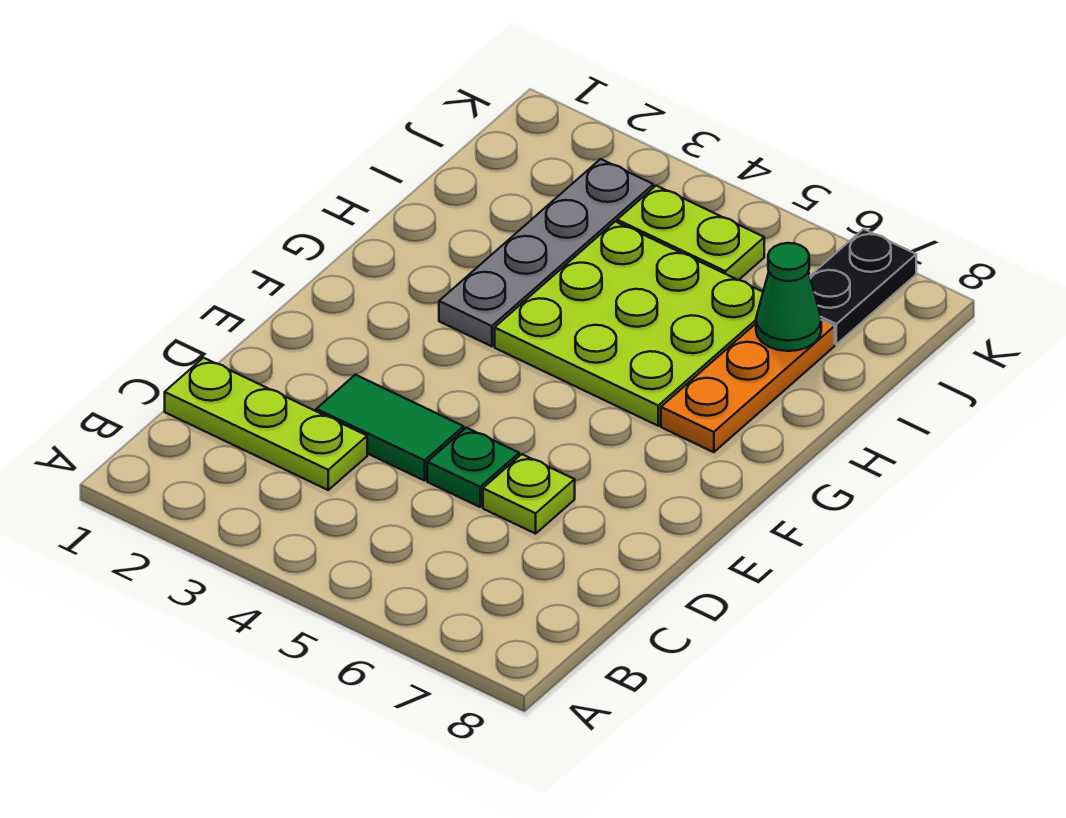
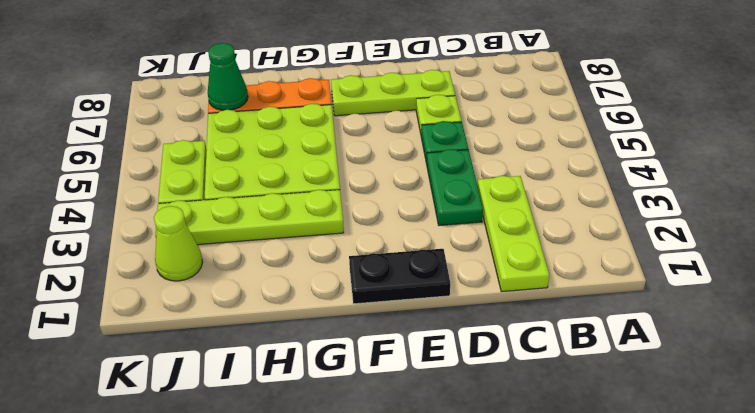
green 1x2 tile [316,375,464,481] -> green 1x2 plate [427,149,483,226]
none -> lime 1x3 plate [331,70,455,116]
grey 1x4 plate [439,159,653,346] -> lime 1x4 plate [155,190,344,245]
none -> lime 1x1 cone [154,206,203,281]
black 1x2 plate [810,229,916,344] -> black 1x2 plate moved to [349,249,450,304]

